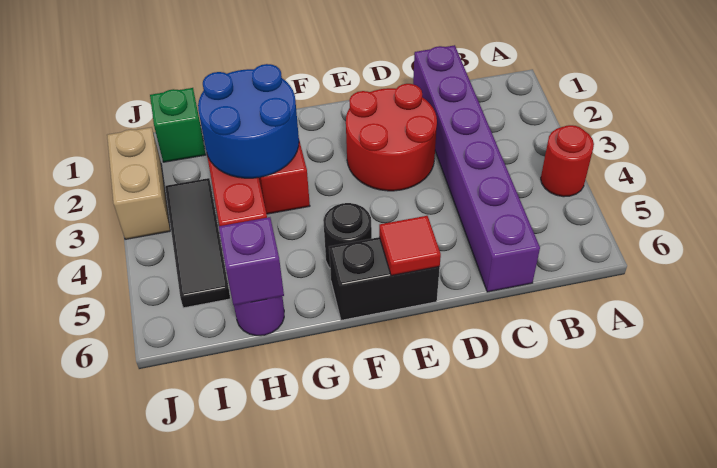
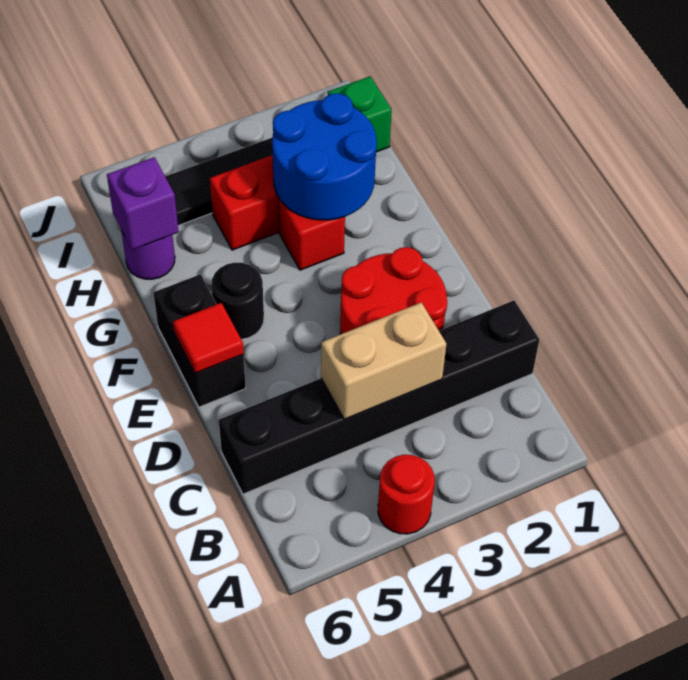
purple 1x6 brick [413,45,540,292] -> black 1x6 brick [219,301,539,494]
tan 1x2 brick [107,127,170,239] -> tan 1x2 brick moved to [321,302,446,419]

